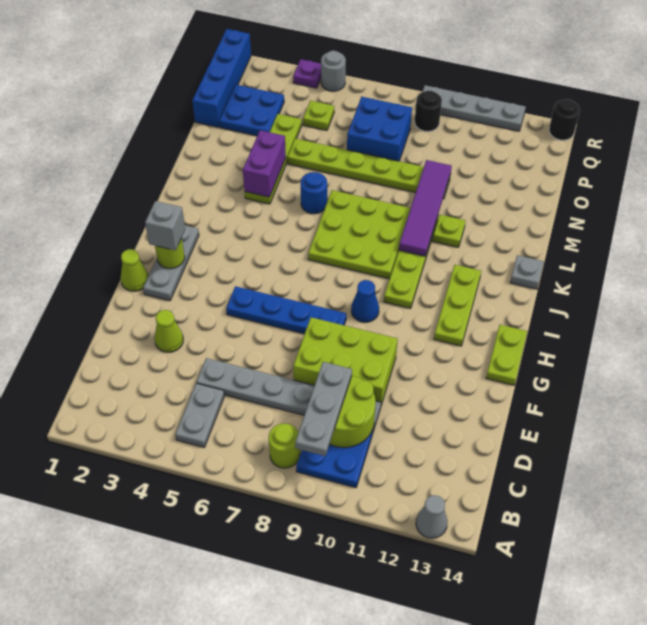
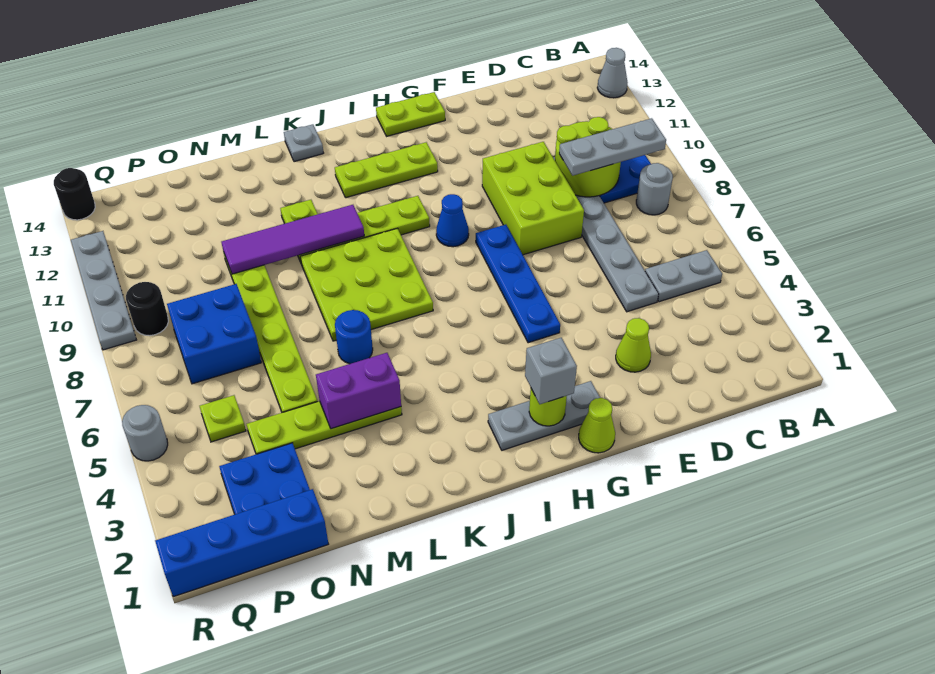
lime 1x1 round brick [269,423,300,468] -> grey 1x1 round brick [636,163,673,215]
purple 1x1 plate [293,59,321,88] -> none

